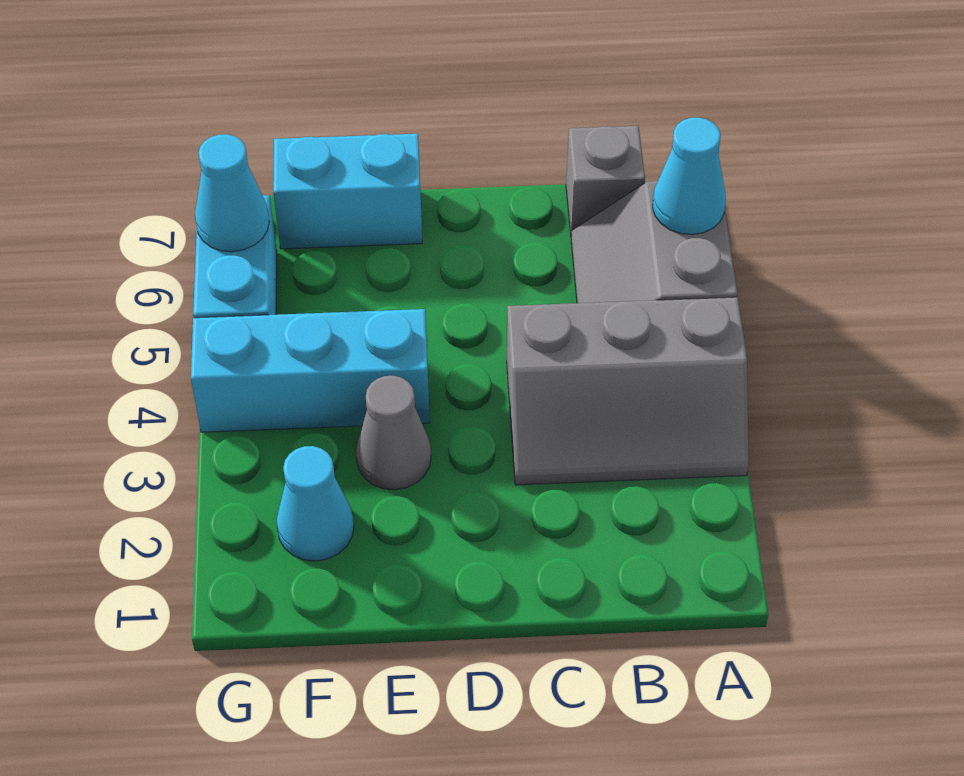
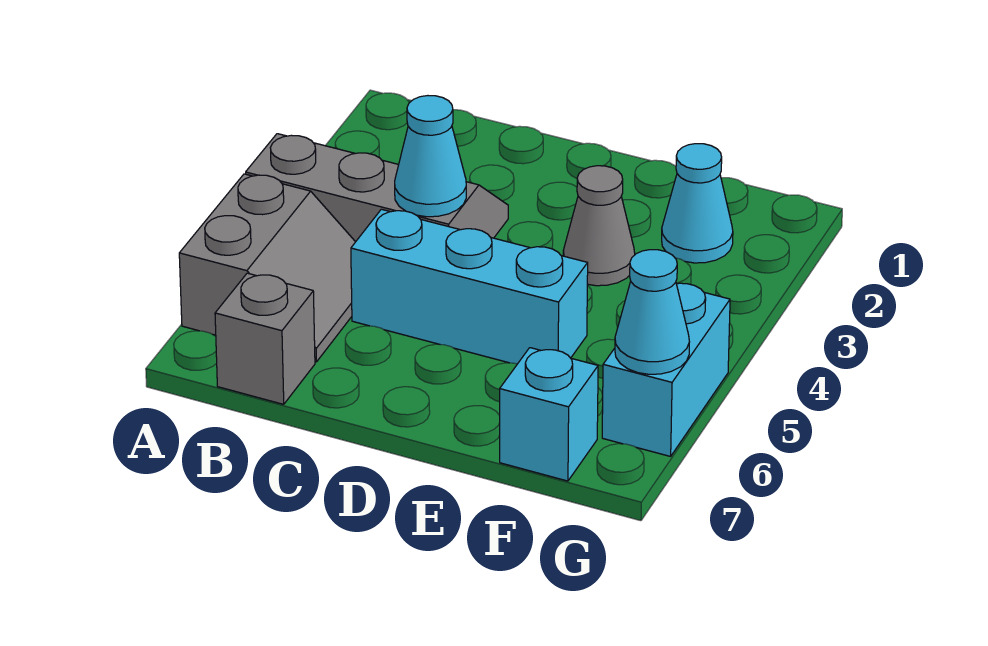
cyan 1x1 cone [653,118,726,235] -> cyan 1x1 cone moved to [395,96,466,217]
cyan 1x3 brick [191,309,430,432] -> cyan 1x3 brick moved to [351,209,588,364]
cyan 1x2 brick [273,134,422,249] -> cyan 1x1 brick [500,348,598,481]

